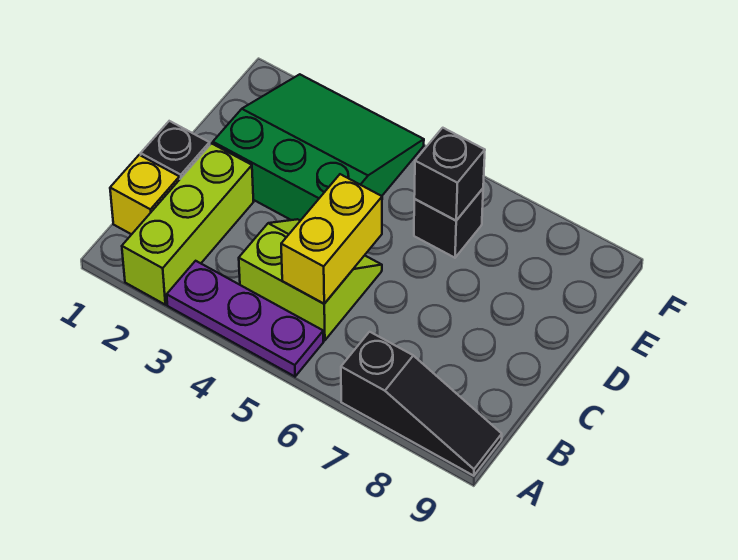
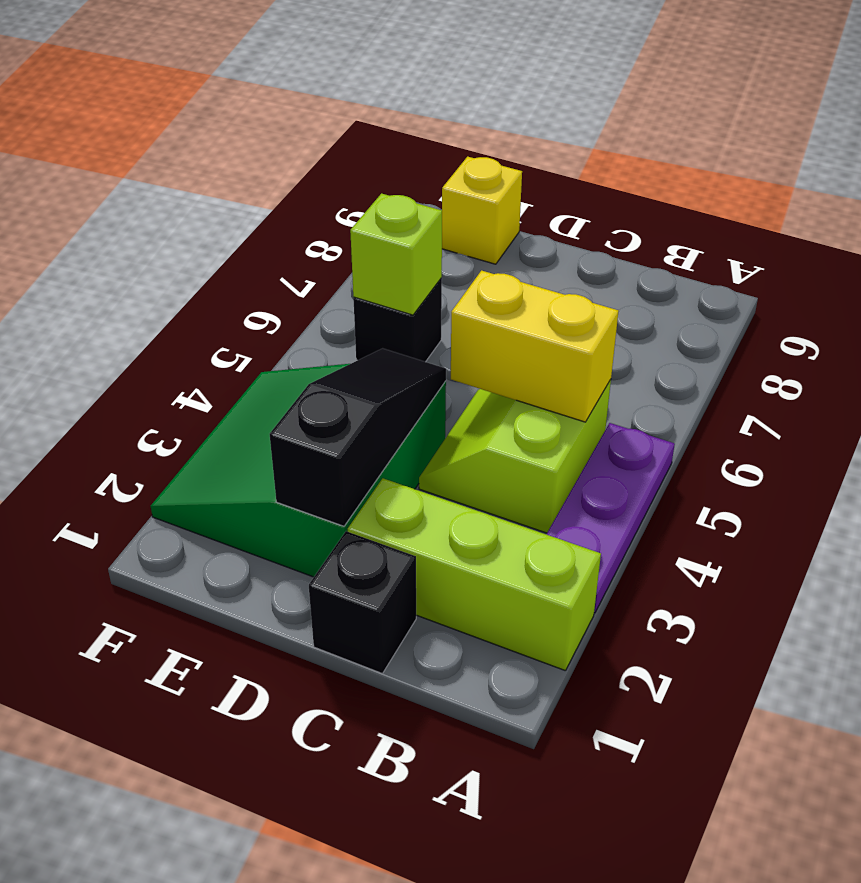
black 1x3 slope [341,332,502,476] -> black 1x3 slope moved to [270,348,446,526]
yellow 1x1 brick [110,155,180,234] -> yellow 1x1 brick moved to [442,157,522,264]
black 1x1 brick [414,128,485,220] -> lime 1x1 brick [350,193,442,315]

